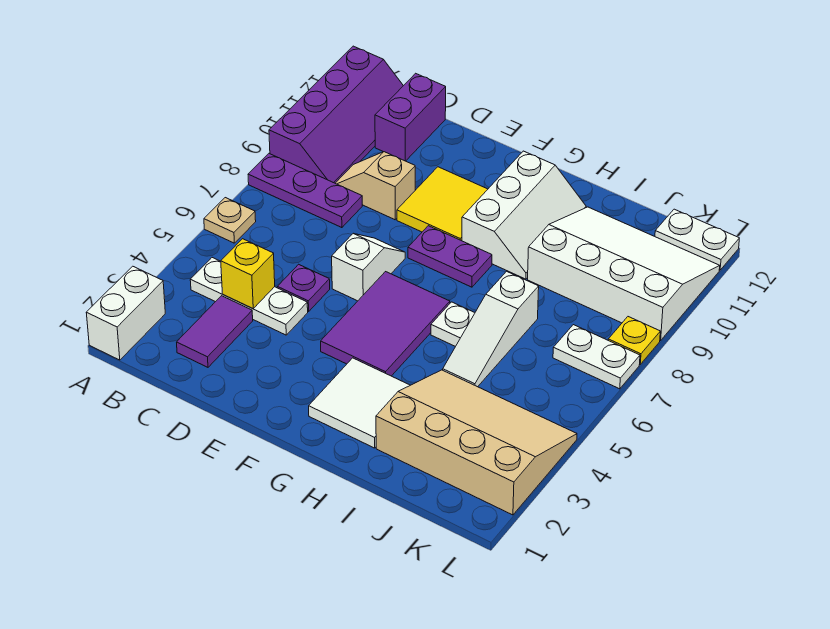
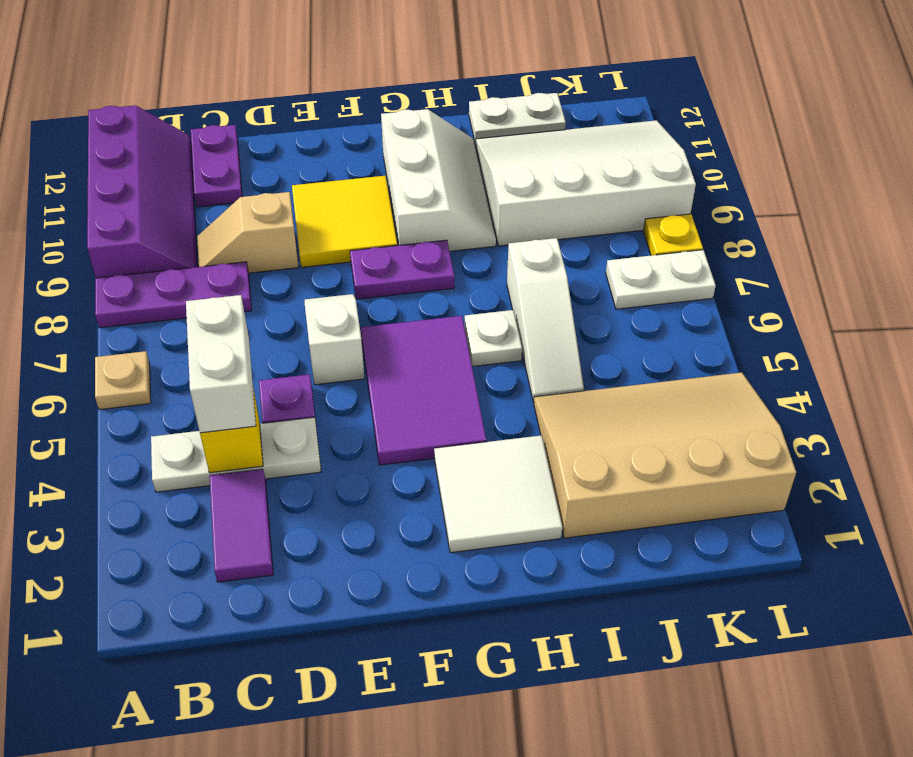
white 1x2 brick [86,266,165,360] -> white 1x2 brick moved to [186,295,256,433]
purple 1x2 brick [375,73,446,161] -> purple 1x2 plate [191,125,242,207]
white 1x2 plate [655,209,739,270] -> white 1x2 plate moved to [469,93,566,144]

